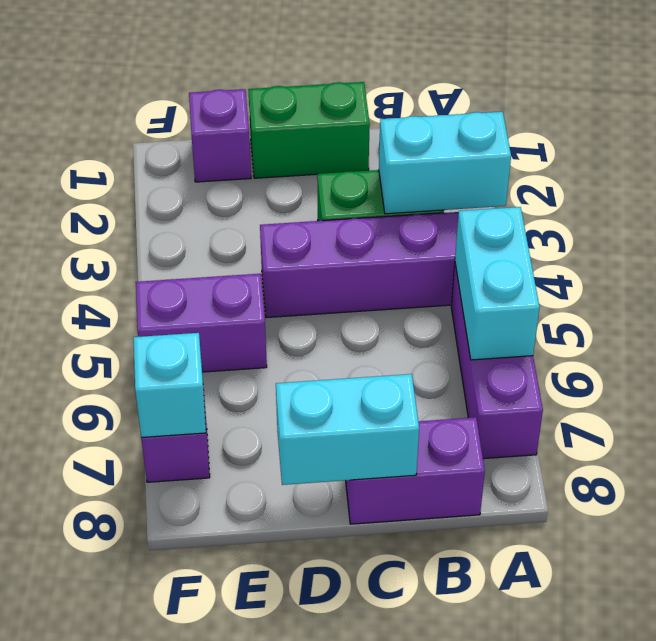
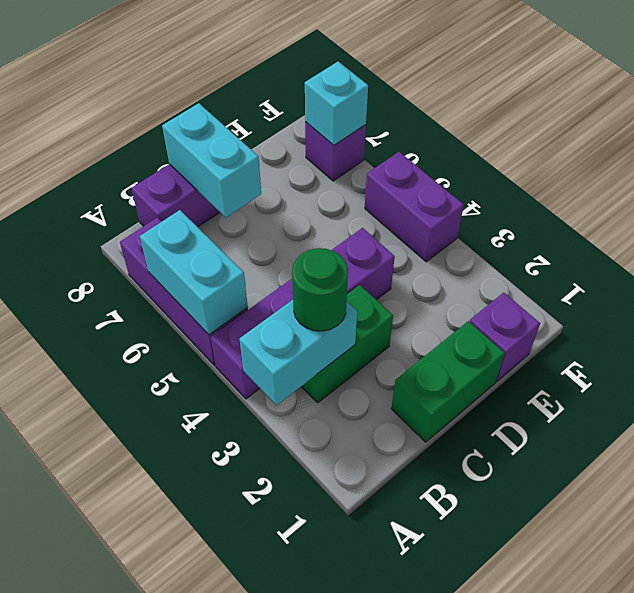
none -> green 1x1 round brick [292,248,348,331]
cyan 1x2 brick [276,374,419,485] -> cyan 1x2 brick turned to [162,103,261,217]
purple 1x2 brick [136,274,267,372] -> purple 1x2 brick turned to [365,152,464,262]

